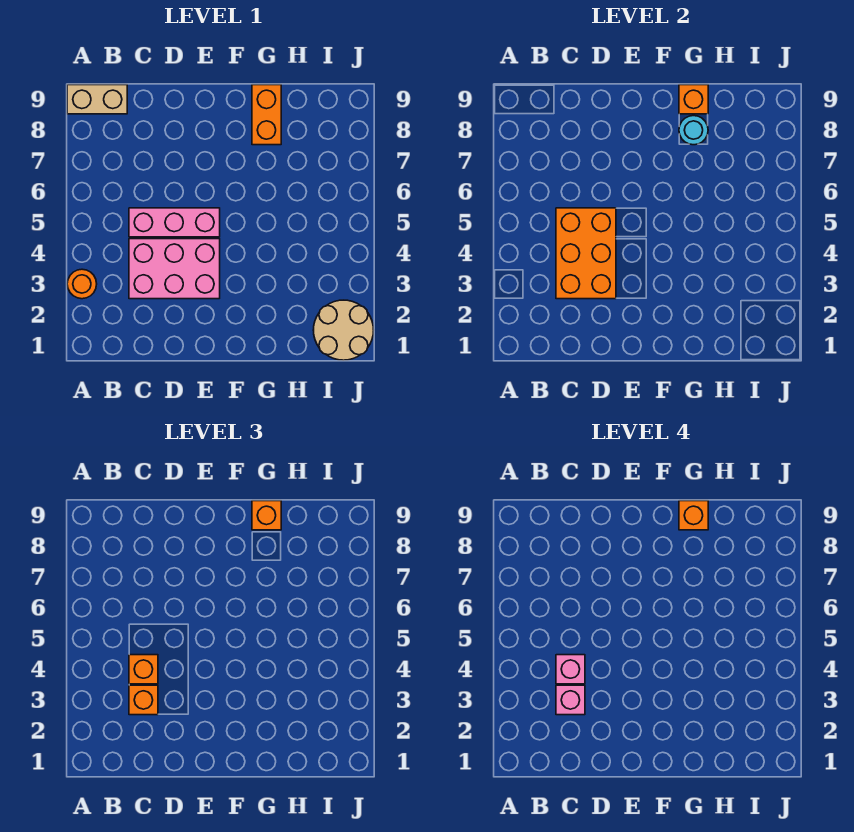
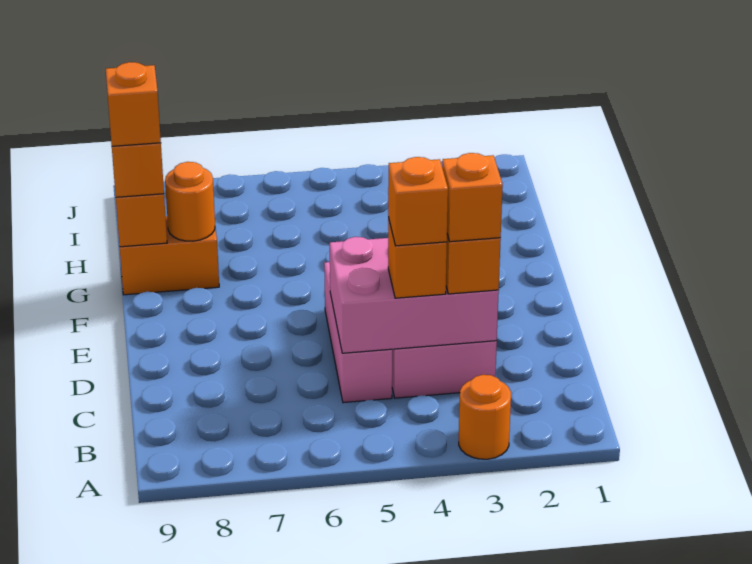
tan 1x2 brick [67,85,127,114] -> none
orange 2x3 brick [556,208,616,299] -> pink 2x3 brick [330,237,499,353]
pink 1x1 brick [556,685,585,715] -> orange 1x1 brick [442,153,503,242]
pink 1x1 brick [556,655,585,684] -> orange 1x1 brick [388,157,448,246]
cyan 1x1 round brick [679,116,708,145] -> orange 1x1 round brick [165,162,215,241]
tan 2x2 round brick [313,300,374,360] -> none

